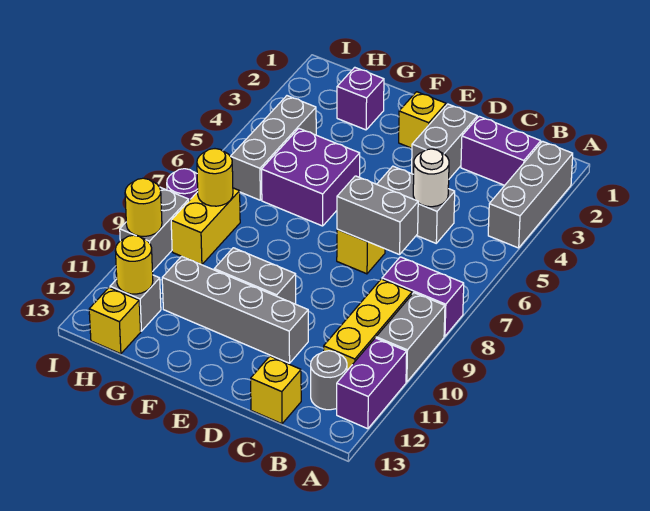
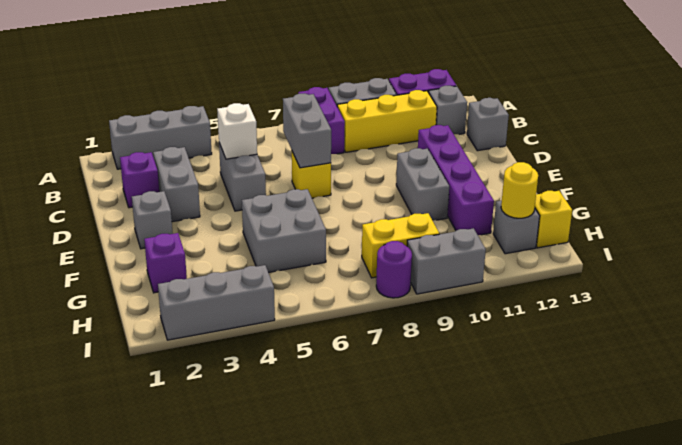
purple 1x2 brick [461,116,541,185] -> purple 1x1 brick [120,152,159,208]
grey 1x1 round brick [311,351,347,410] -> grey 1x1 brick [428,86,467,134]
white 1x1 round brick [413,149,449,207] -> white 1x1 brick [217,103,257,159]
yellow 1x1 brick [251,356,301,424] -> grey 1x1 brick [467,98,509,151]
grey 1x2 brick [412,104,477,179] -> grey 1x2 brick turned to [153,147,200,222]
grey 1x4 brick [162,256,308,363] -> purple 1x4 brick [418,125,494,235]
yellow 1x1 brick [399,92,446,148] -> grey 1x1 brick [132,191,173,249]
purple 2x2 brick [261,129,360,226] -> grey 2x2 brick [242,189,326,273]
grey 1x3 brick [231,96,316,200] -> grey 1x3 brick moved to [158,265,275,340]
yellow 1x1 round brick [197,149,233,206] -> none
yellow 1x1 round brick [125,178,162,236] -> none

